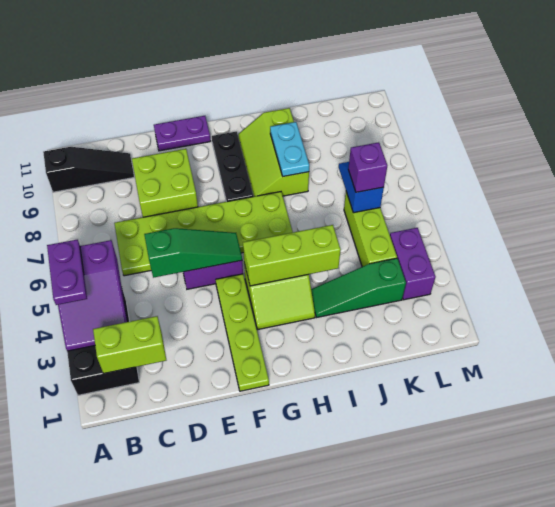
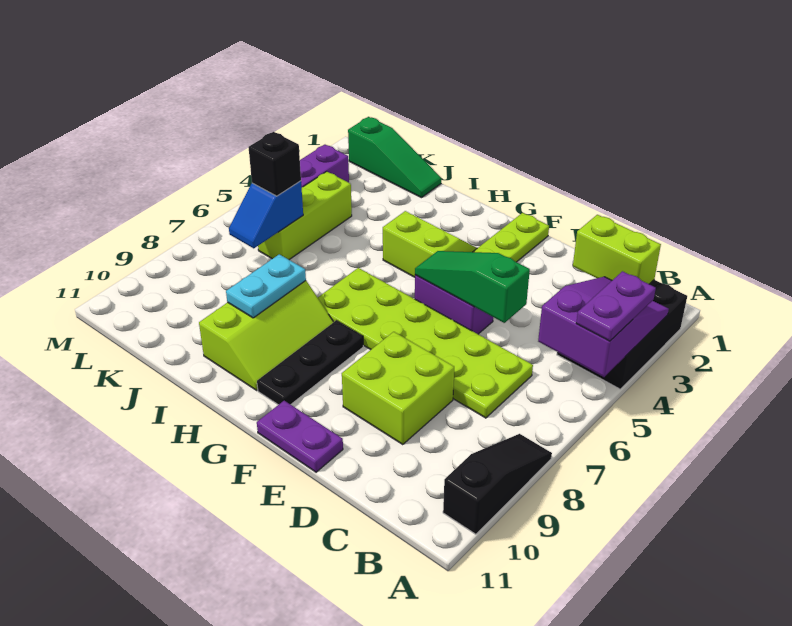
black 1x3 slope [43,147,134,192] -> black 1x3 slope turned to [443,434,552,534]
lime 1x3 brick [243,225,341,286] -> none
green 1x3 slope [311,258,406,317] -> green 1x3 slope moved to [348,117,441,198]
purple 1x1 brick [348,142,387,192] -> black 1x1 brick [248,132,301,196]

